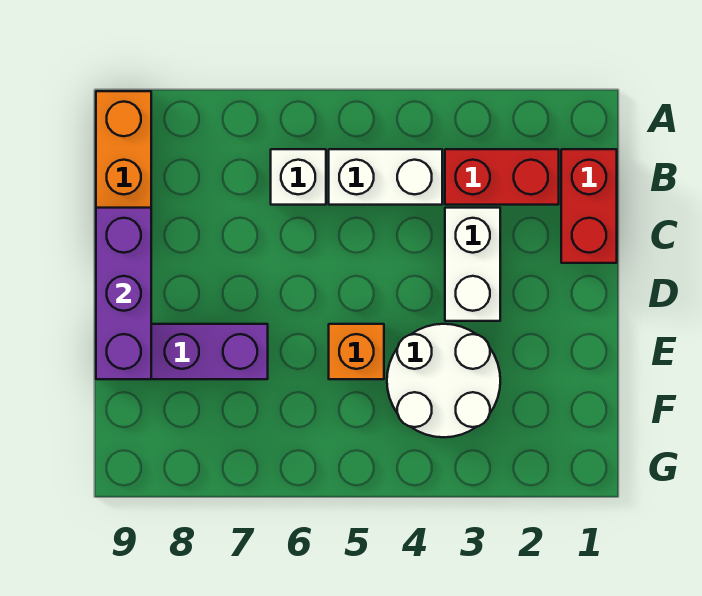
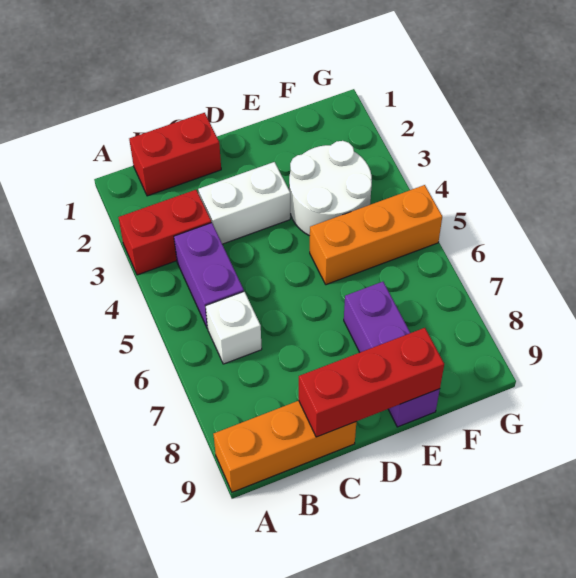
red 1x2 brick [445,149,559,205] -> red 1x2 brick turned to [118,190,211,275]
white 1x2 brick [329,149,442,205] -> purple 1x2 brick [174,223,244,328]
purple 1x3 brick [96,208,151,379] -> red 1x3 brick [299,328,444,437]
orange 1x1 brick [329,324,384,379] -> orange 1x3 brick [310,185,442,285]

